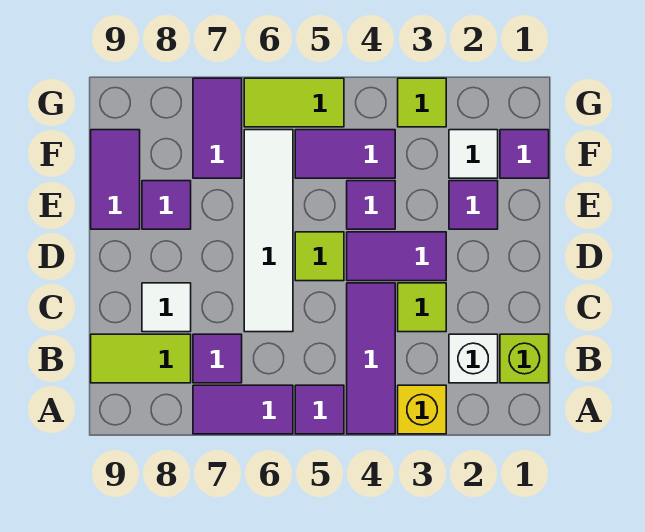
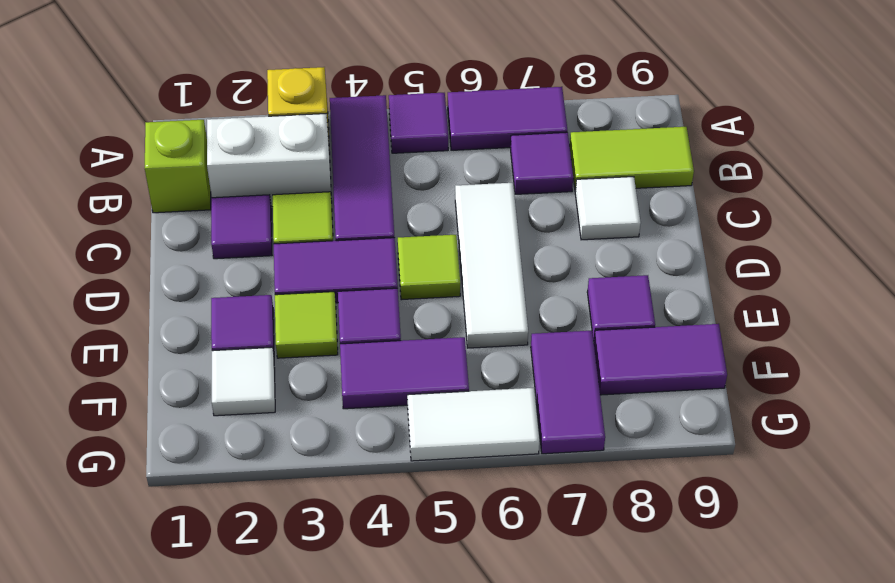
white 1x1 brick [449,334,498,383] -> white 1x2 brick [207,113,332,207]
white 1x4 tile [244,130,293,332] -> white 1x3 tile [455,183,528,348]
purple 1x2 tile [91,130,140,229] -> purple 1x2 tile turned to [594,324,727,395]
purple 1x1 tile [500,130,549,178] -> purple 1x1 tile moved to [211,195,272,259]
lime 1x1 tile [398,78,446,127] -> lime 1x1 tile moved to [275,292,338,358]
lime 1x2 tile [244,78,344,127] -> white 1x2 tile [407,388,539,461]

